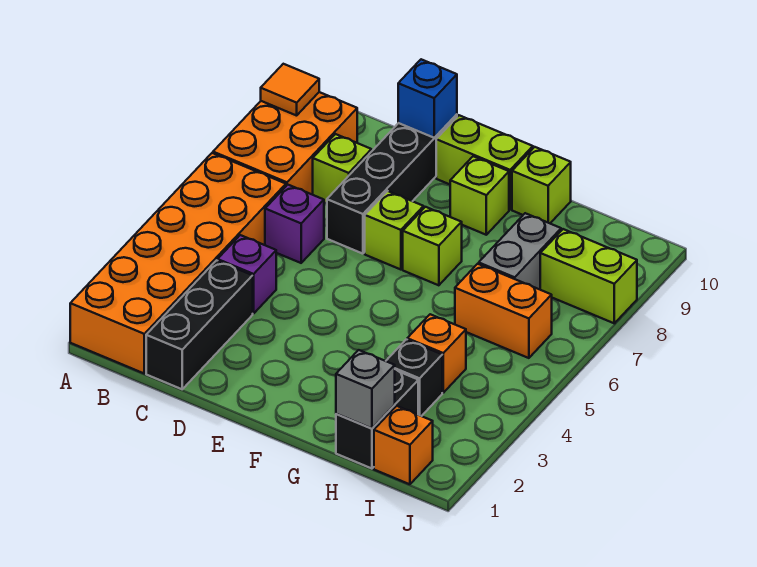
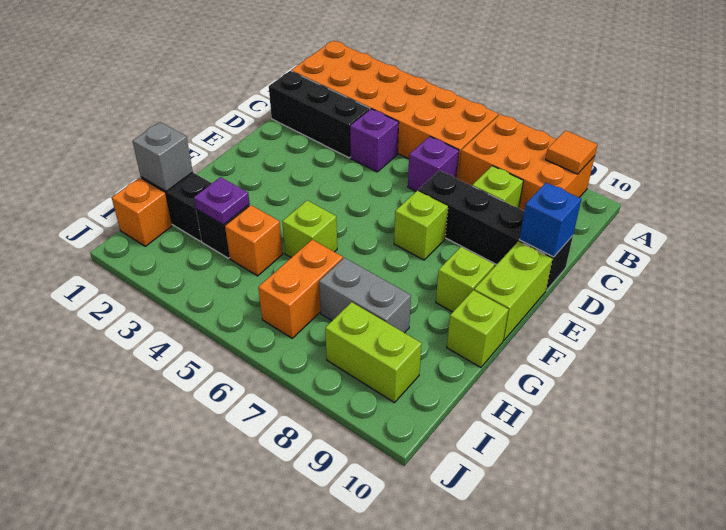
lime 1x1 brick [403,207,462,285] -> lime 1x1 brick moved to [282,200,337,258]
none -> purple 1x1 plate [194,177,250,225]
lime 1x2 brick [540,229,637,323] -> lime 1x2 brick turned to [325,302,422,403]

